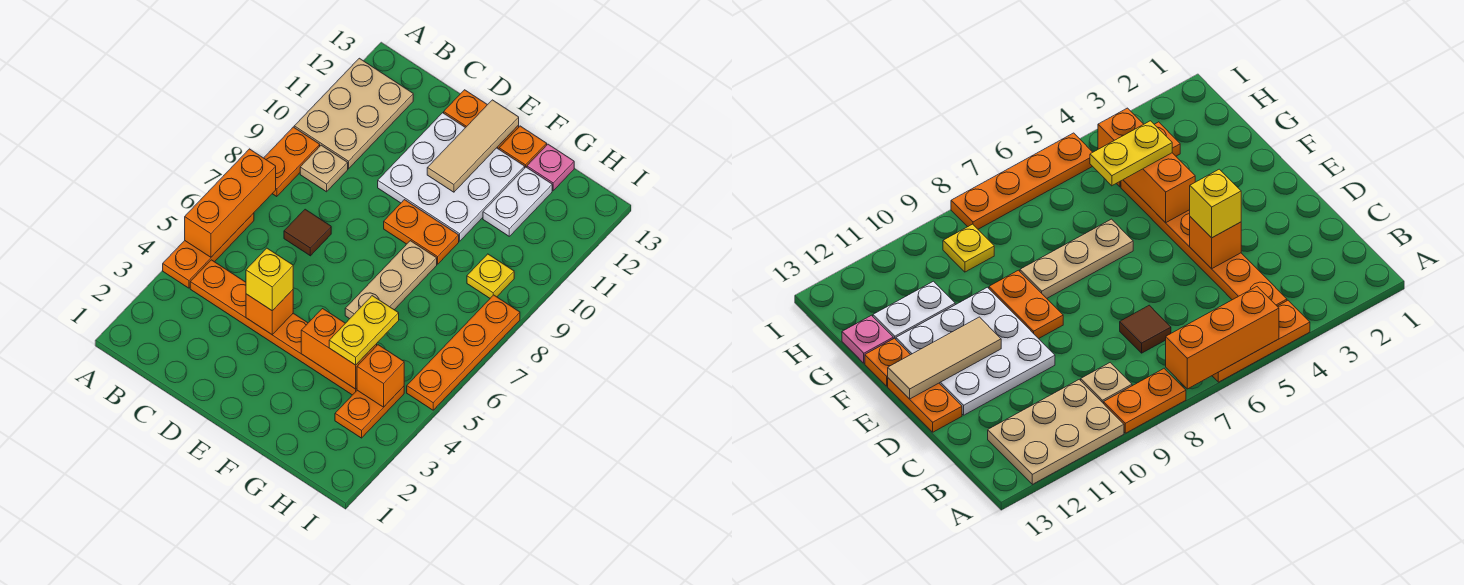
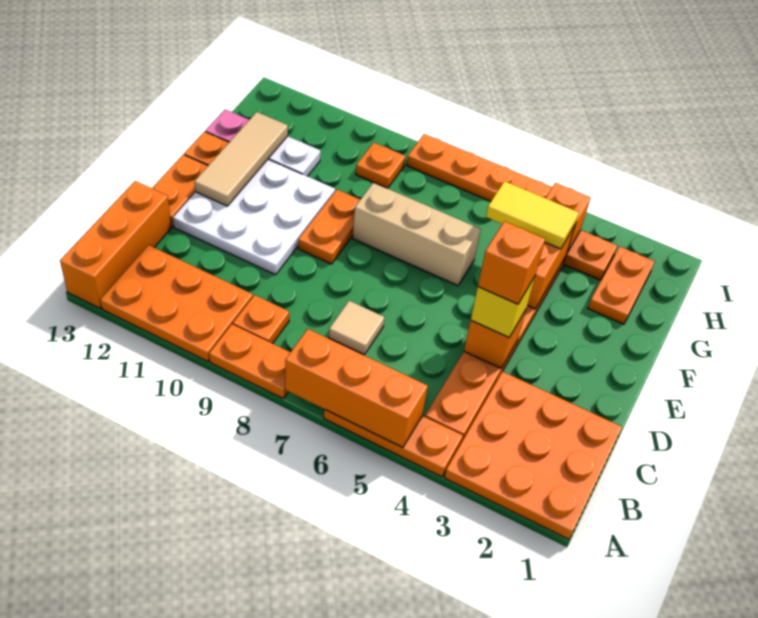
none -> orange 3x3 plate [444,371,622,539]
tan 2x3 plate [294,58,413,169] -> orange 2x3 plate [100,245,253,362]
none -> orange 1x3 brick [60,181,171,308]
tan 1x1 plate [300,145,348,192] -> orange 1x1 plate [233,295,289,344]
brown 1x1 tile [284,209,331,256] -> tan 1x1 tile [329,301,384,354]
none -> orange 1x1 brick [478,221,545,304]
tan 1x3 tile [427,100,519,192] -> tan 1x3 tile turned to [195,112,288,206]
tan 1x3 plate [345,241,437,319] -> tan 1x3 brick [353,182,481,286]
none -> orange 1x2 plate [588,246,655,324]
yellow 1x2 plate [329,296,399,365] -> yellow 1x2 tile [486,181,579,249]
yellow 1x1 plate [467,254,514,298] -> orange 1x1 plate [356,143,405,188]

